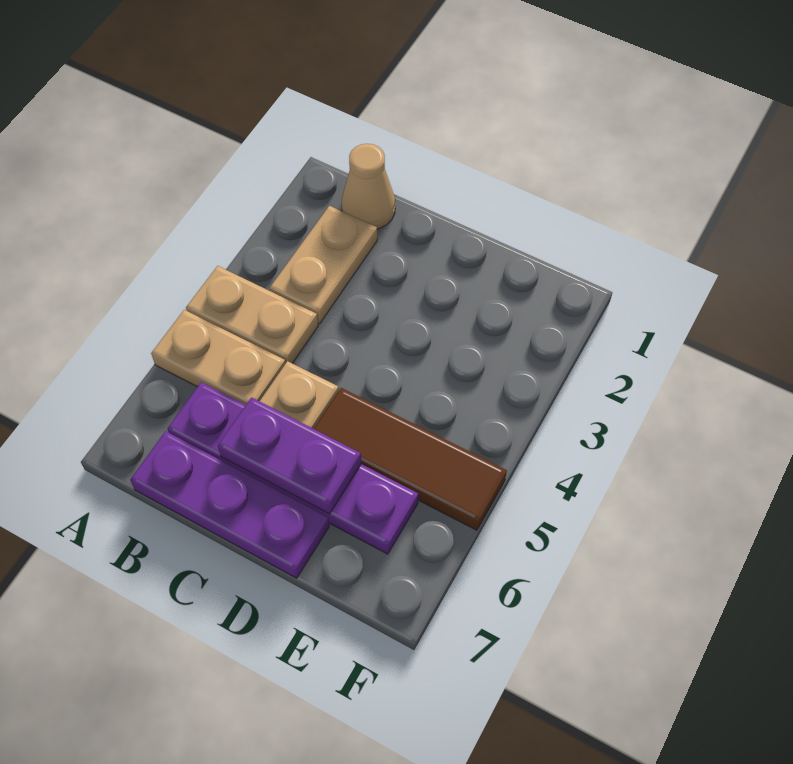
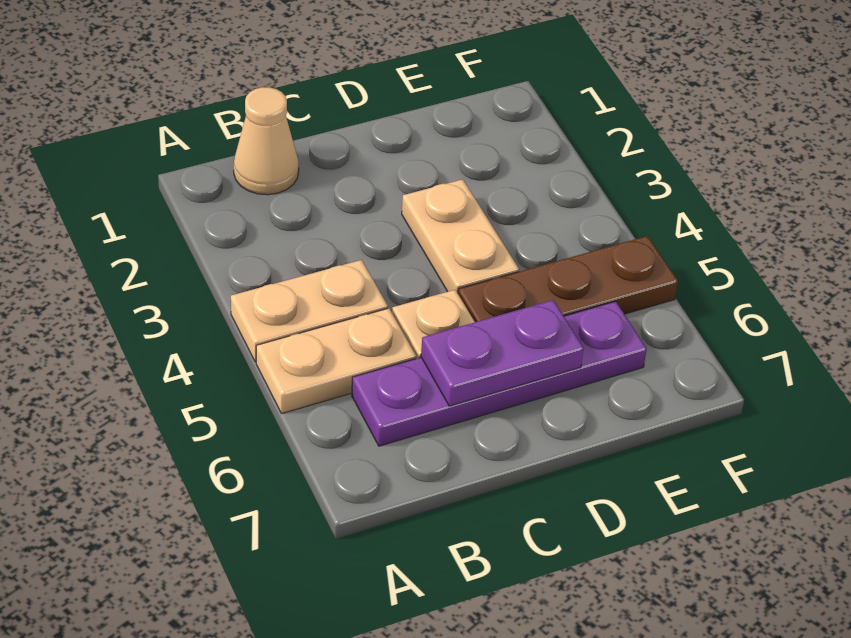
tan 1x2 plate [270,206,377,324] -> tan 1x2 plate moved to [402,179,519,293]
purple 1x3 plate [130,431,329,578] -> none
brown 1x3 tile [314,388,507,530] -> brown 1x3 plate [458,236,678,322]

